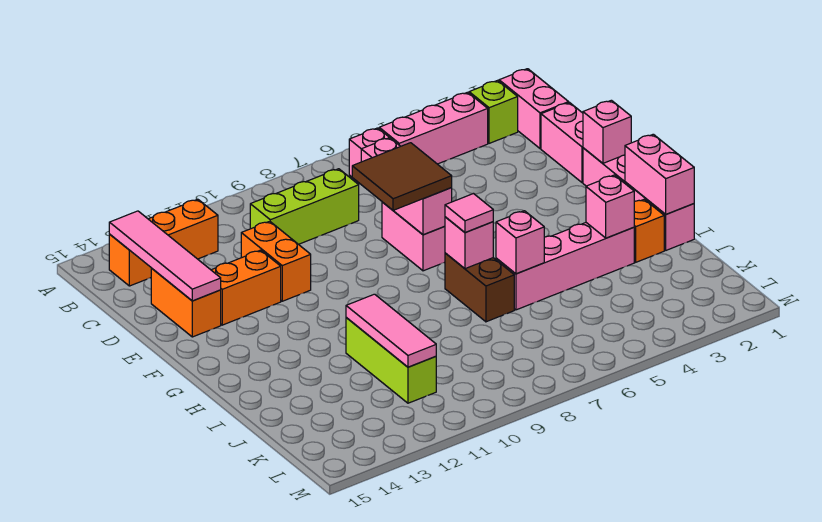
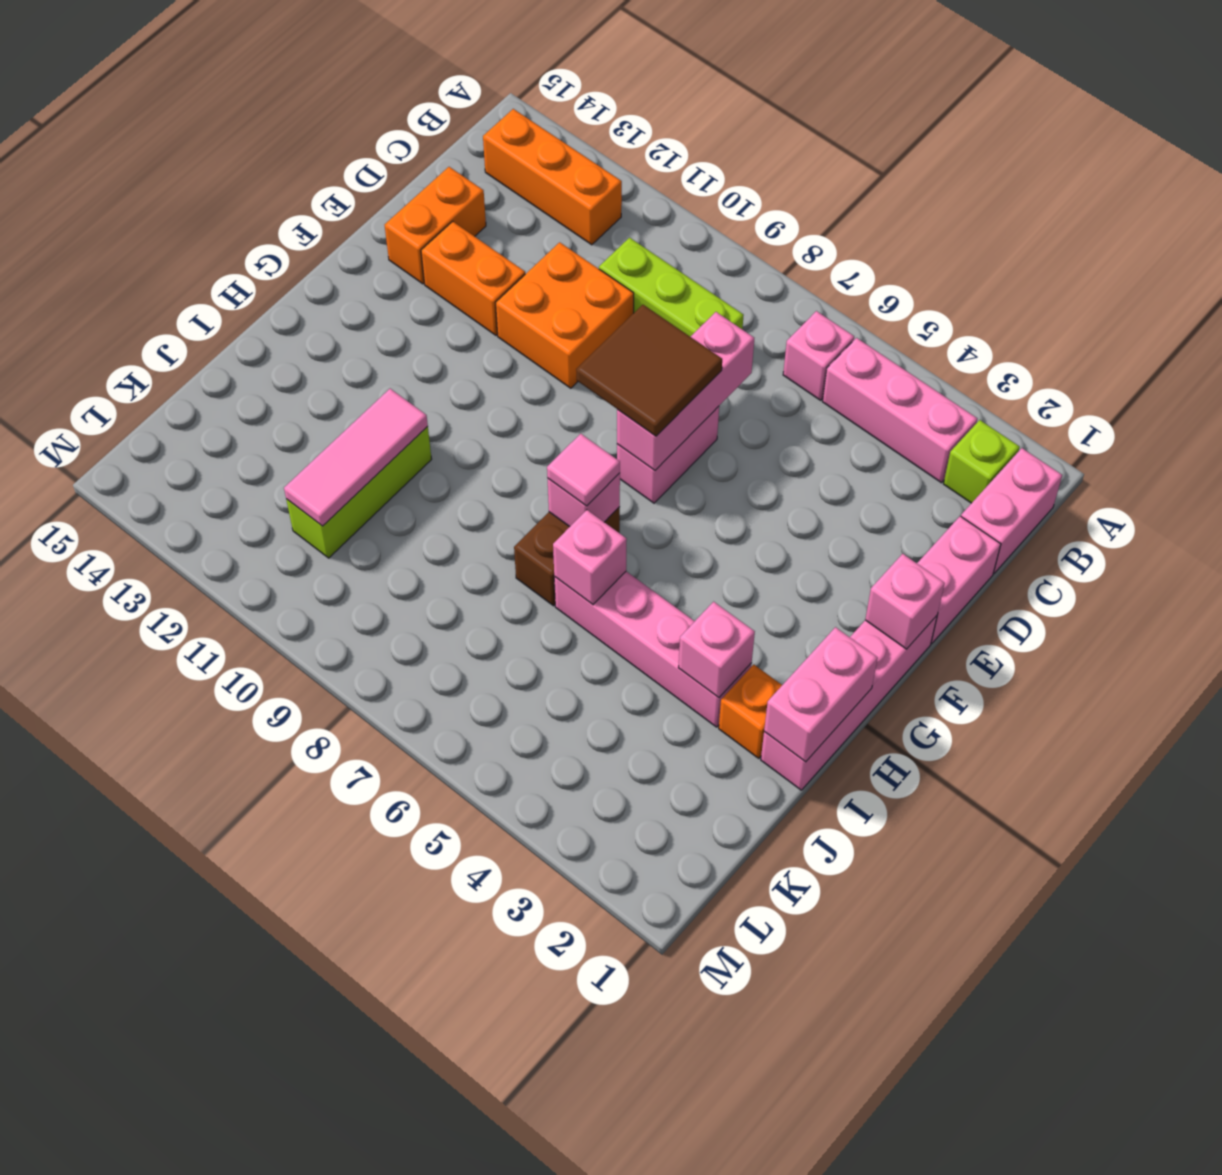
pink 1x4 tile [109,211,221,301] -> none
orange 1x2 brick [241,221,311,301] -> orange 2x2 brick [496,242,634,388]

